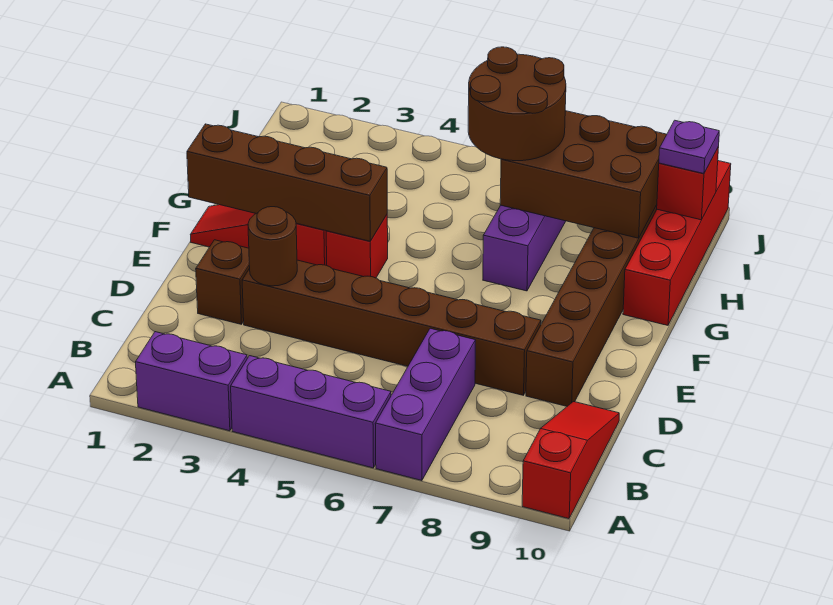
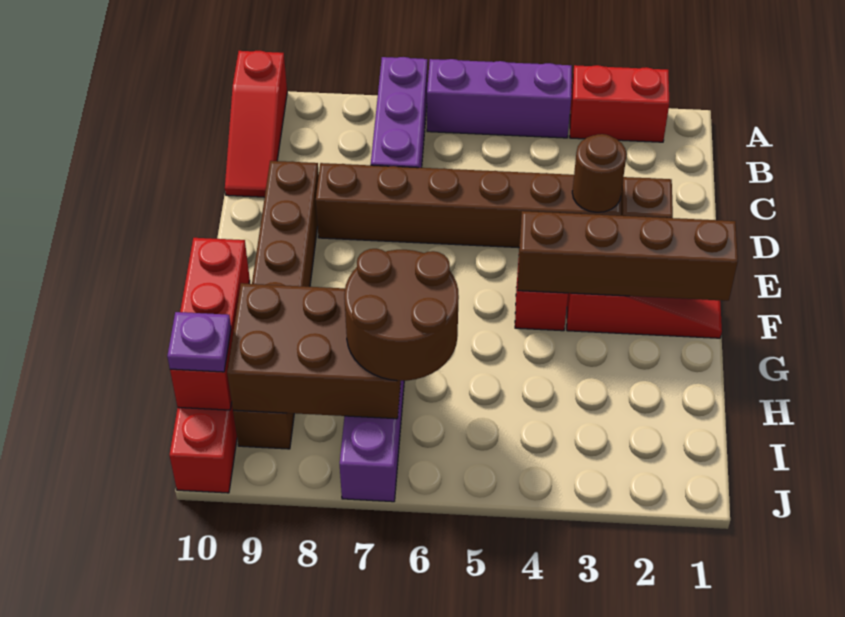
purple 1x2 brick [136,332,247,431] -> red 1x2 brick [570,65,669,142]
red 1x1 brick [657,147,719,220] -> red 1x3 brick [170,238,250,410]

